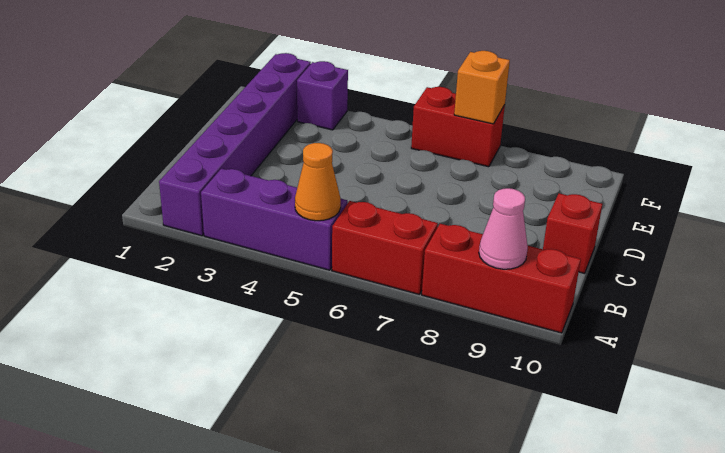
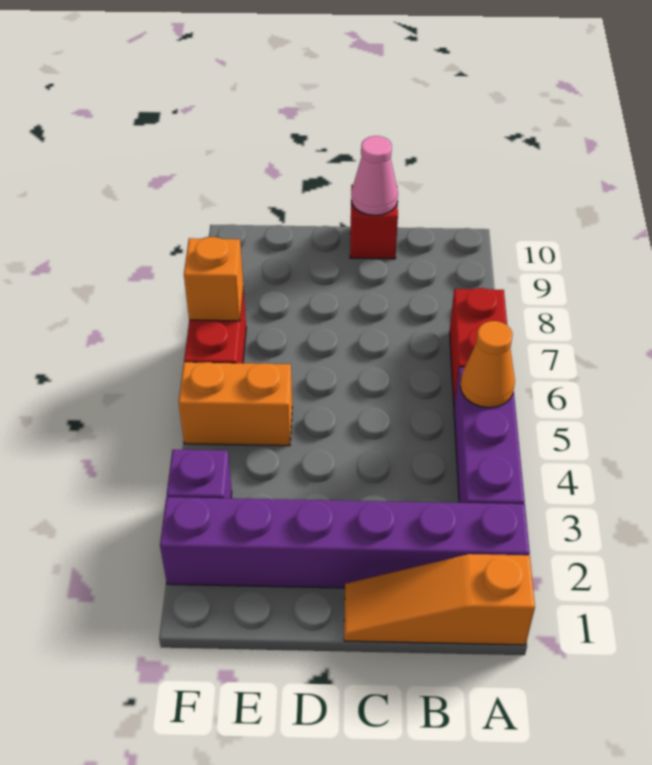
none -> orange 1x3 slope [344,554,535,645]
red 1x3 brick [422,224,581,333] -> none
pink 1x1 cone [479,188,528,269] -> pink 1x1 cone moved to [351,136,398,215]
none -> orange 1x2 brick [179,362,292,446]

